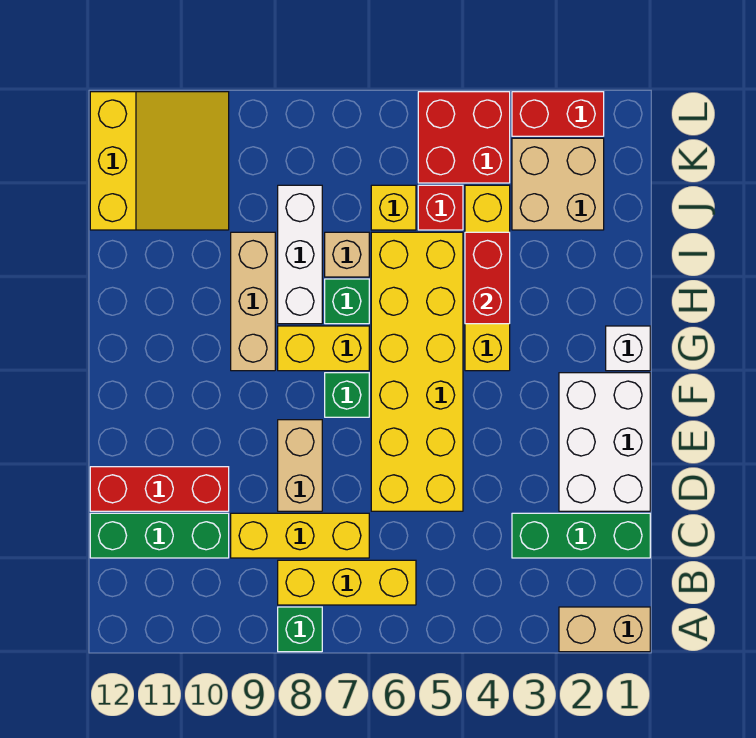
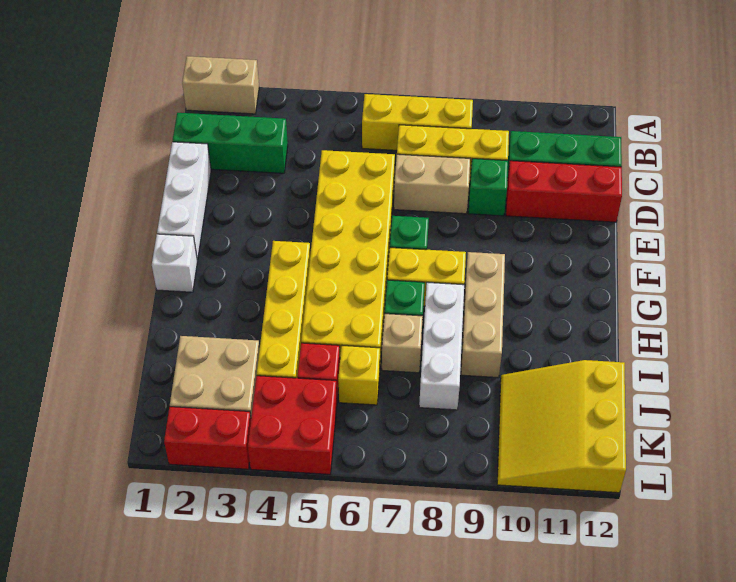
green 1x1 brick [278,607,322,652] -> green 1x1 brick moved to [468,159,508,216]
white 2x3 brick [559,373,650,511] -> white 1x3 brick [157,142,211,260]
tan 1x2 brick [278,420,322,511] -> tan 1x2 brick turned to [394,154,470,214]
red 1x2 brick [465,232,510,324] -> none

